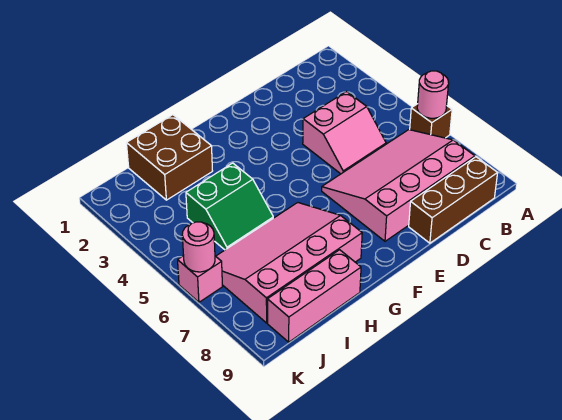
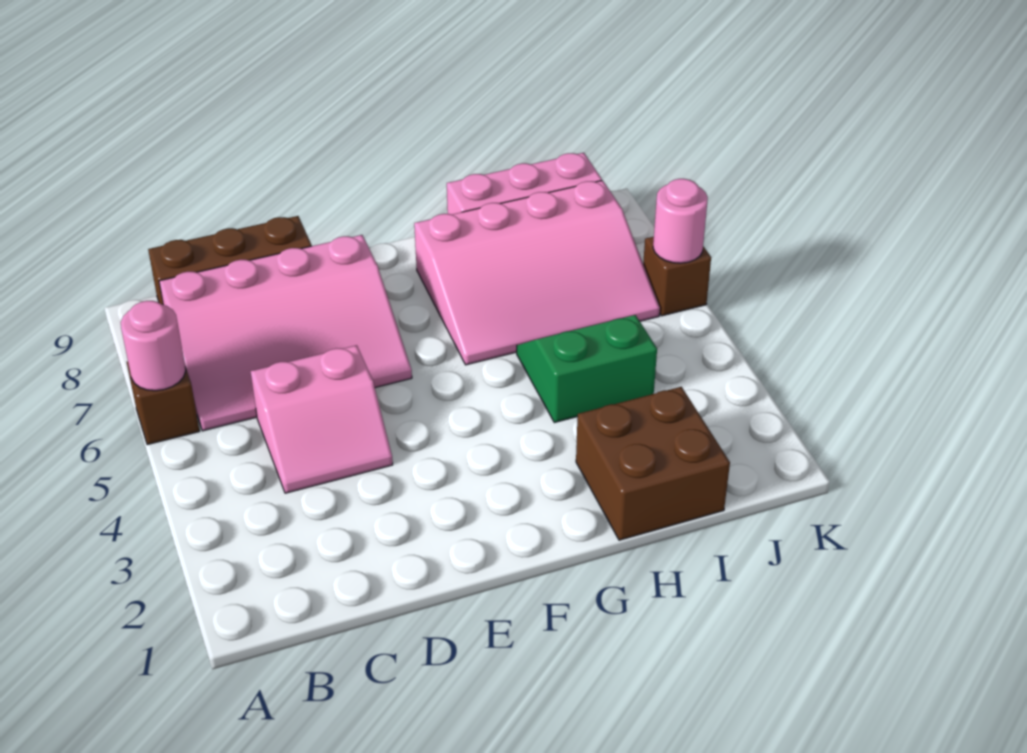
pink 2x2 slope [303,92,386,174] -> pink 2x2 slope turned to [251,345,393,493]
pink 1x1 brick [178,256,223,302] -> brown 1x1 brick [643,237,711,316]

